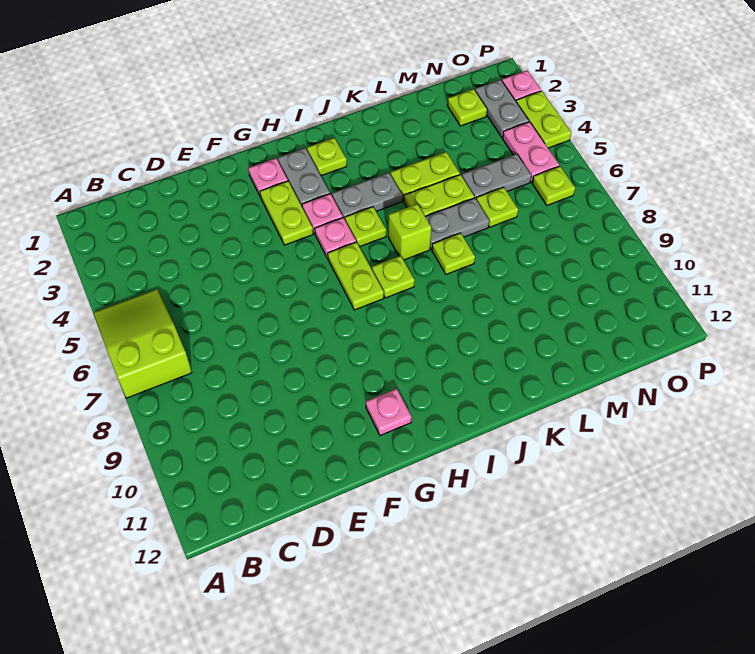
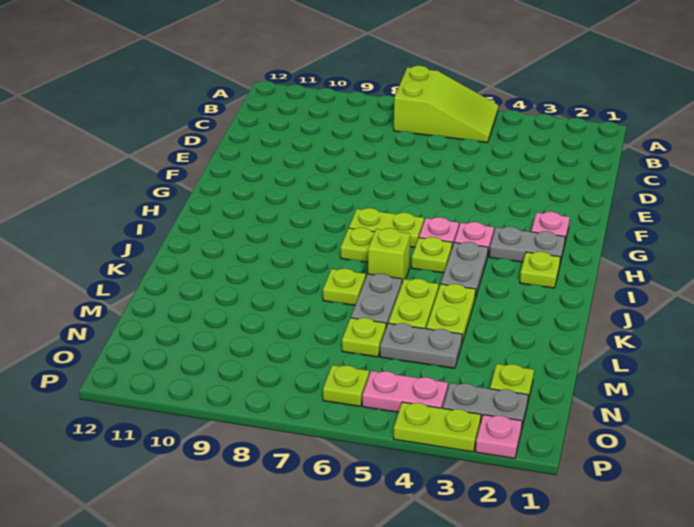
lime 1x2 plate [260,181,313,245] -> none
pink 1x1 plate [366,389,412,436] -> none
grey 1x2 plate [462,154,531,198] -> grey 1x2 plate turned to [380,323,462,368]

